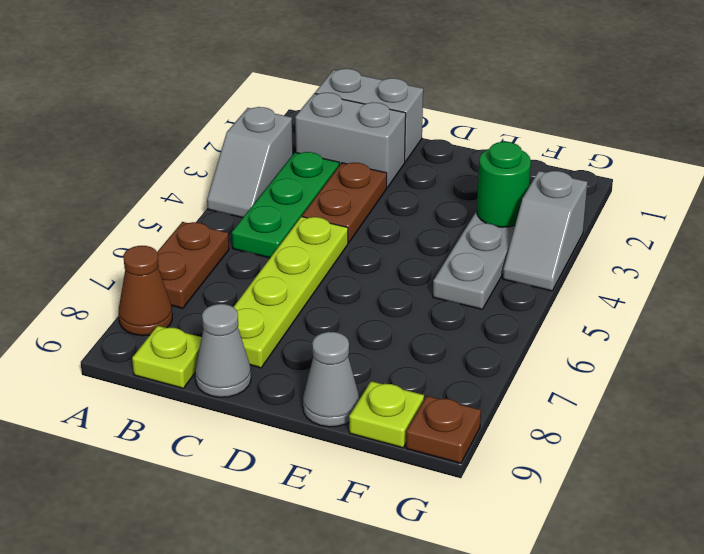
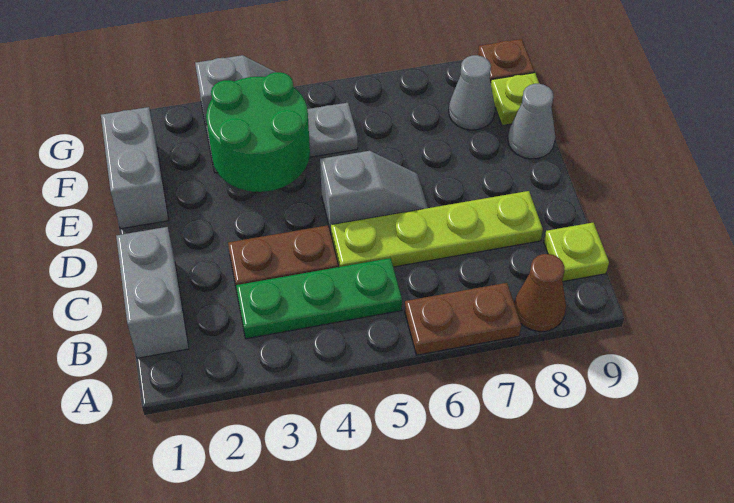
grey 1x2 slope [207,107,293,218] -> grey 1x2 slope moved to [320,151,428,233]
grey 1x2 brick [295,93,406,188] -> grey 1x2 brick moved to [101,107,169,229]
grey 1x1 cone [195,304,251,397] -> grey 1x1 cone moved to [449,55,495,130]
green 1x1 round brick [477,142,531,227] -> green 2x2 round brick [206,72,310,192]

